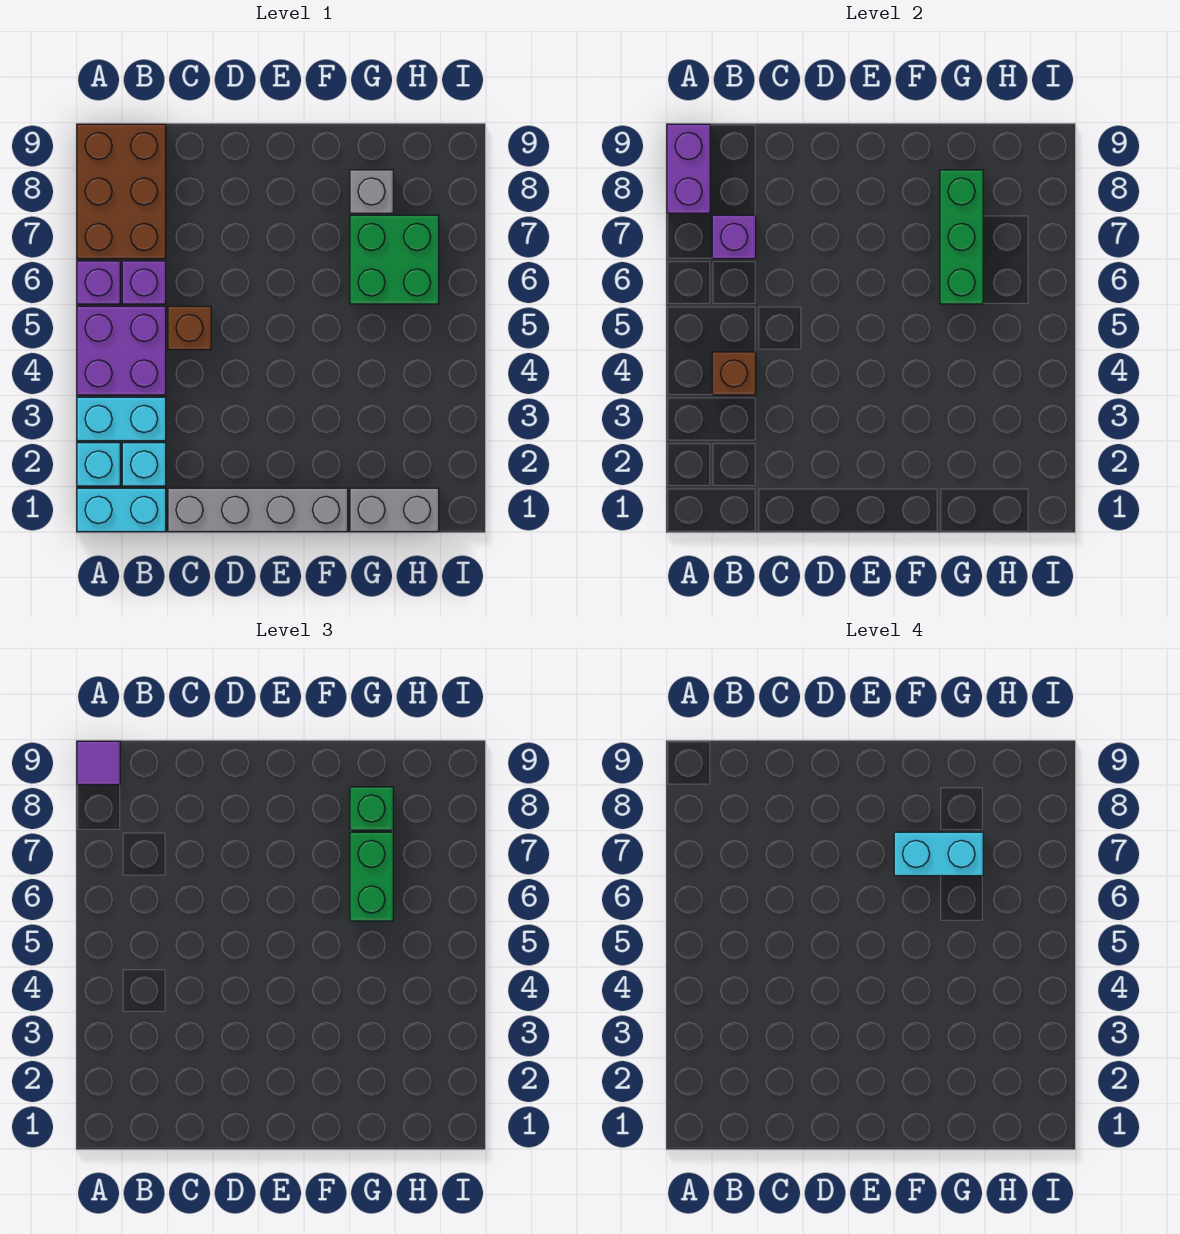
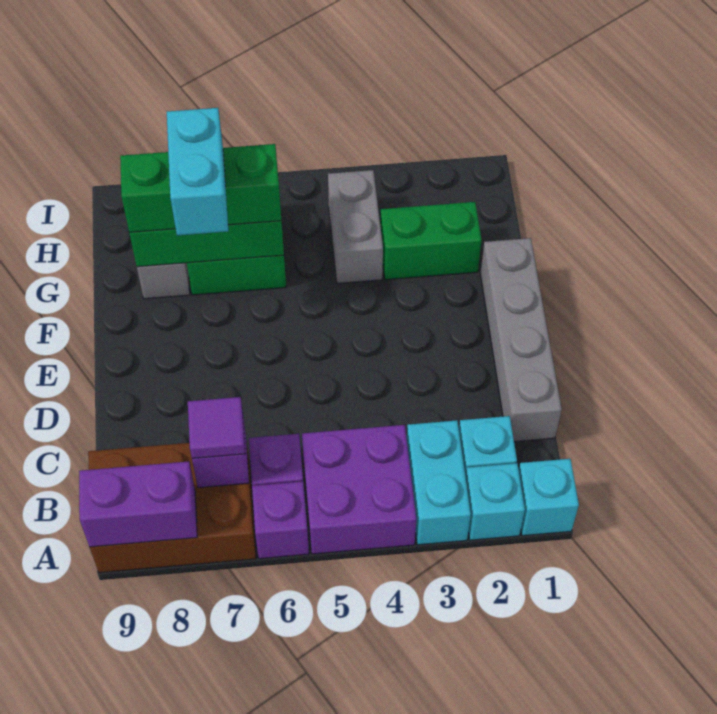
cyan 1x2 brick [77,488,166,532] -> cyan 1x1 brick [519,459,579,536]
purple 1x1 tile [77,741,120,785] -> purple 1x1 tile moved to [188,397,245,458]
brown 1x1 brick [712,352,756,395] -> none
brown 1x1 brick [168,306,211,350] -> none
grey 1x2 brick [350,488,439,532] -> grey 1x2 brick moved to [328,170,383,283]
none -> green 1x2 brick [380,202,482,280]

